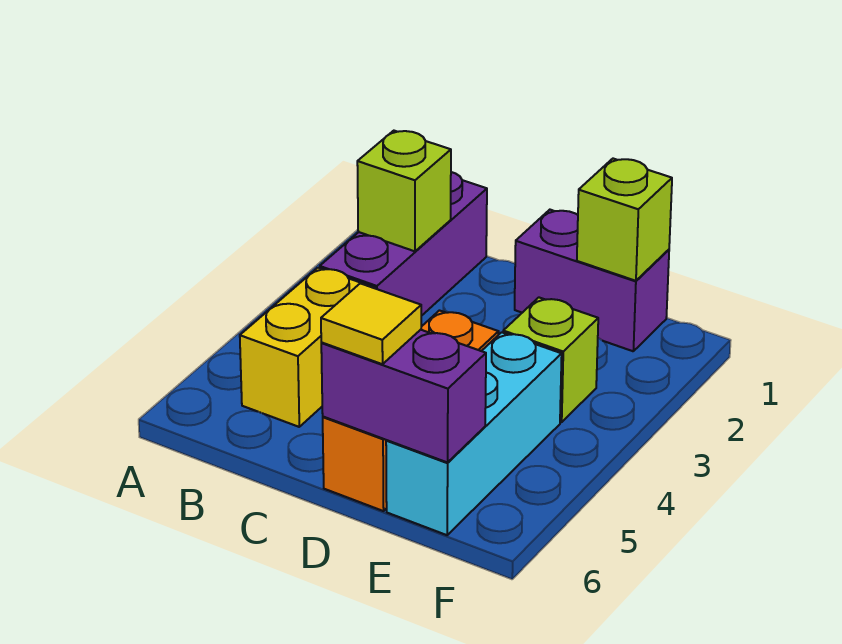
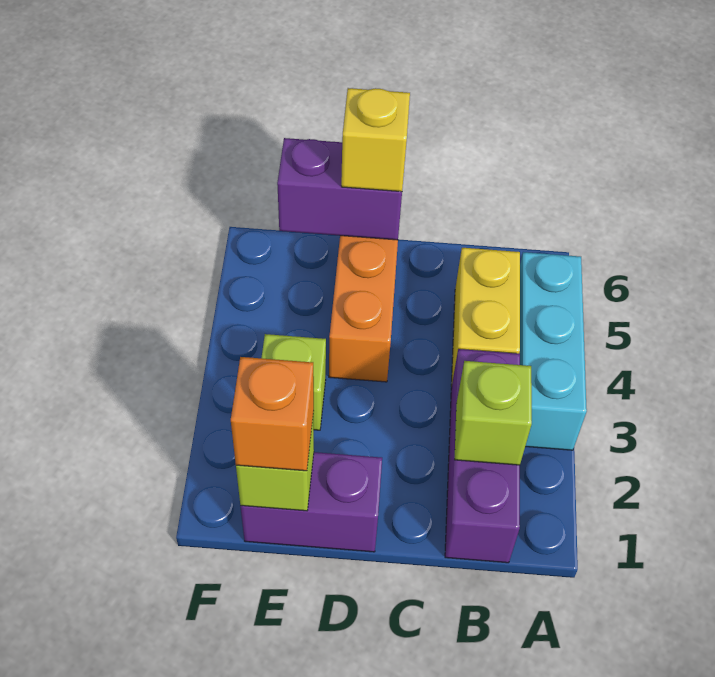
yellow 1x1 tile [321,283,421,364] -> yellow 1x1 brick [341,88,410,192]
none -> orange 1x1 brick [231,357,314,471]
cyan 1x3 brick [386,332,562,535] -> cyan 1x3 brick moved to [519,252,587,450]

